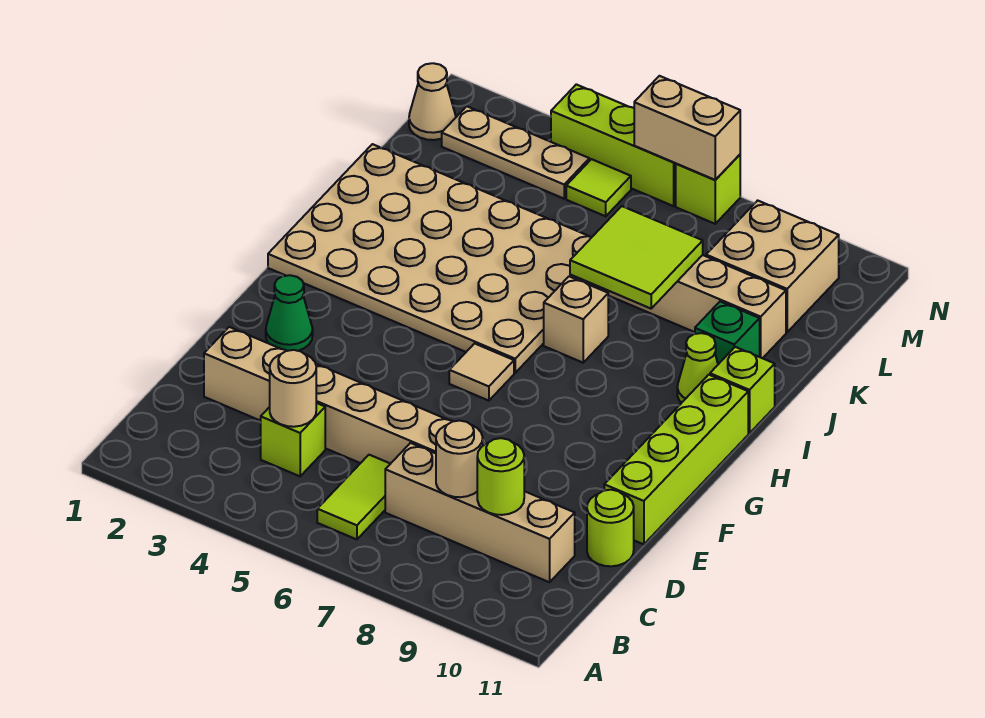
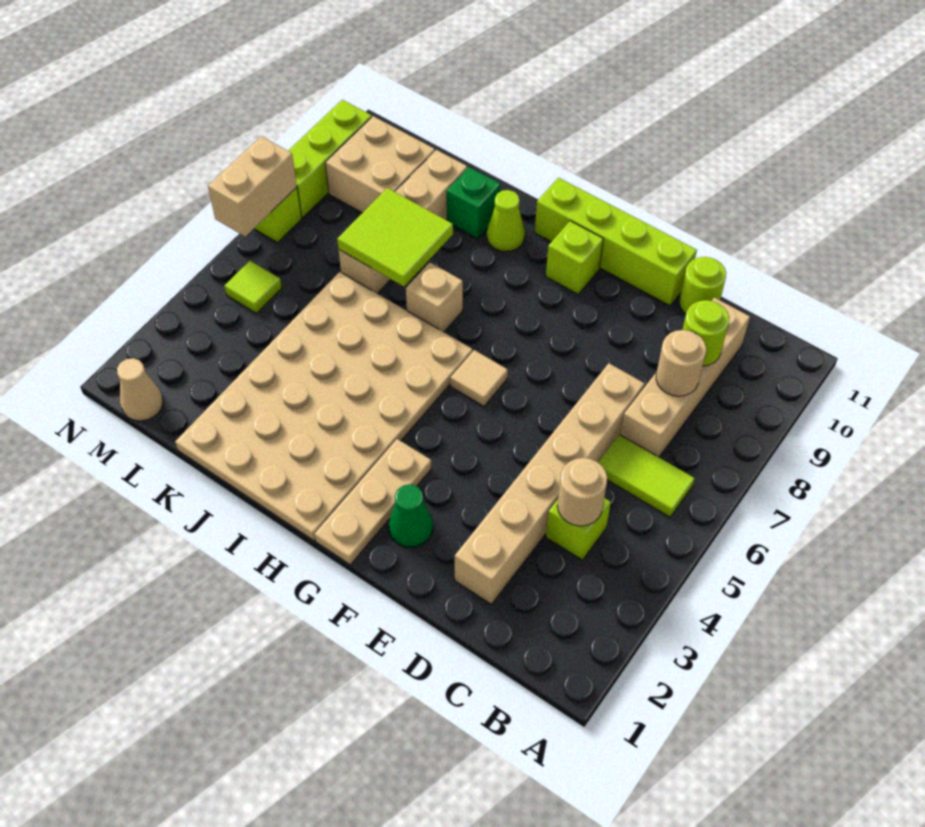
lime 1x1 brick [710,347,775,433] -> lime 1x1 brick moved to [546,221,603,294]
tan 1x3 plate [442,106,589,199] -> tan 1x3 plate moved to [314,439,432,565]
lime 1x3 brick [551,84,676,206] -> lime 1x3 brick moved to [288,100,372,218]

